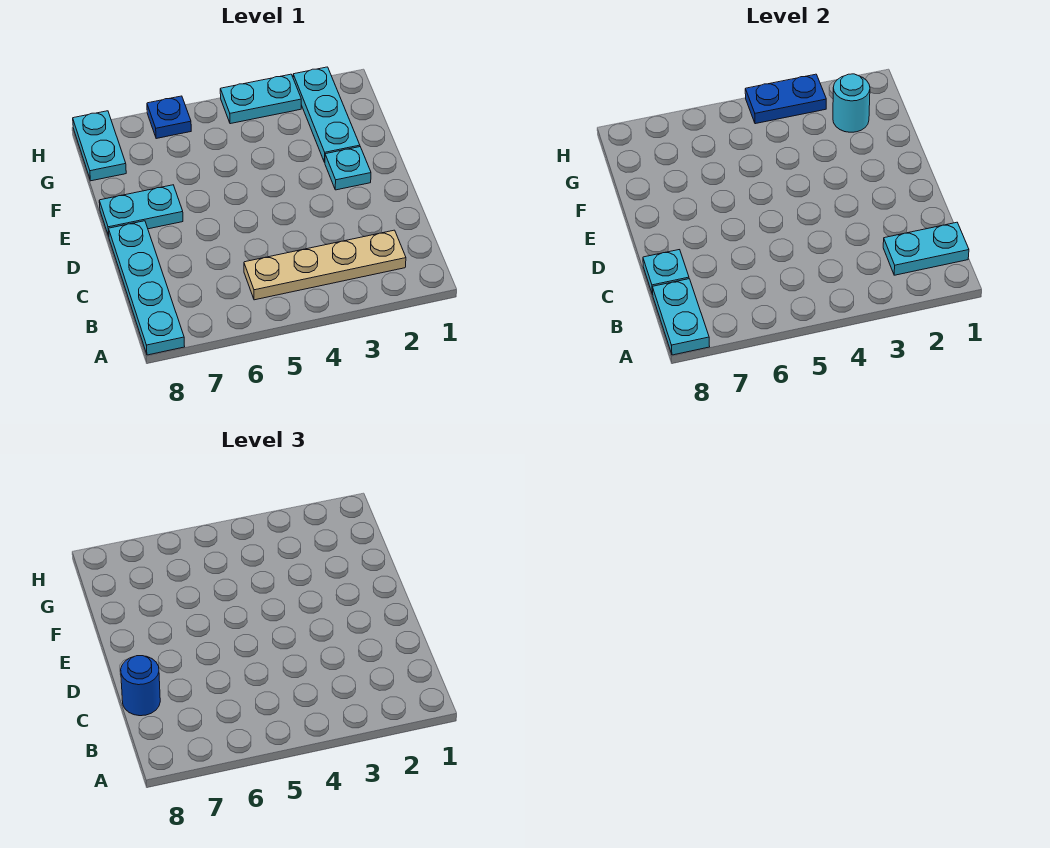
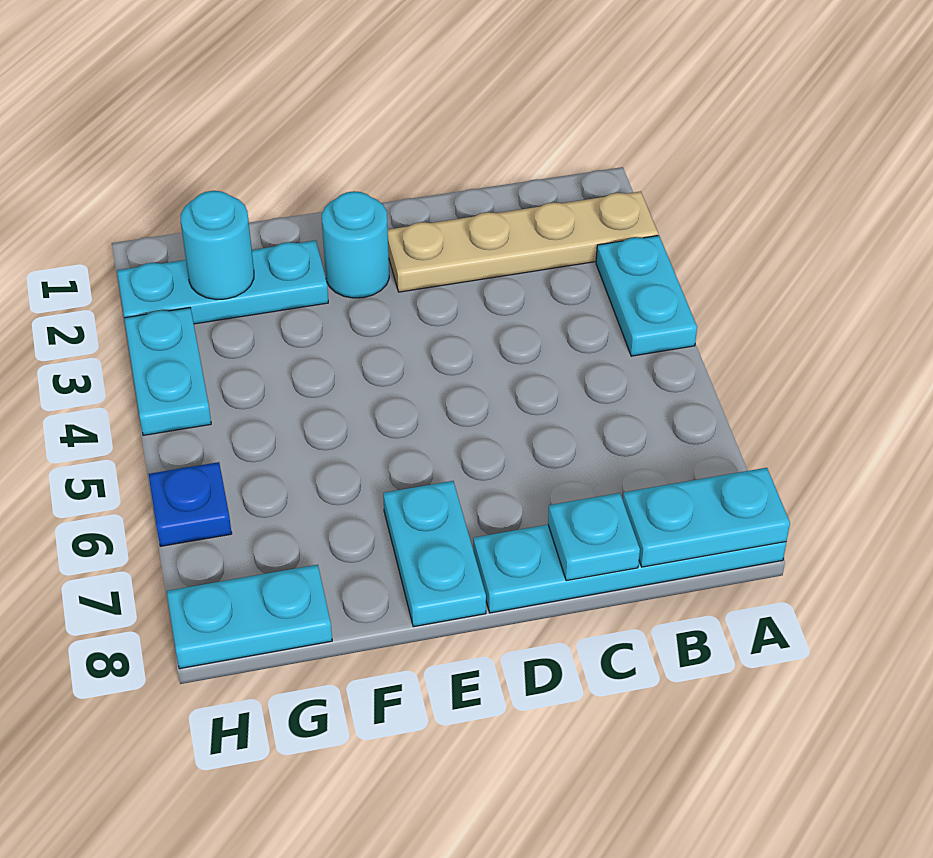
cyan 1x2 plate [883,222,969,275] -> cyan 1x2 plate moved to [596,236,697,356]
tan 1x4 plate [244,230,406,300] -> tan 1x4 plate turned to [388,191,658,292]
blue 1x1 round brick [121,656,160,716] -> none
cyan 1x1 plate [325,147,371,190] -> cyan 1x1 round brick [322,191,389,298]
blue 1x2 plate [745,74,826,124] -> none

